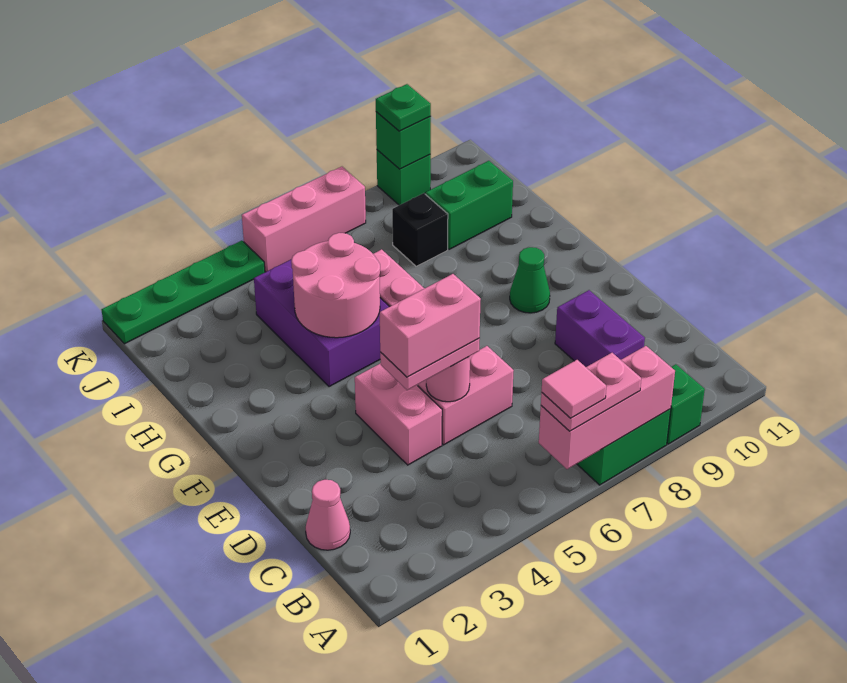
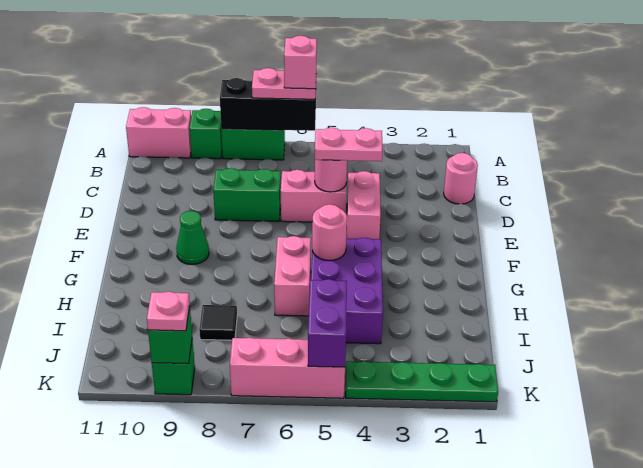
pink 1x3 brick [539,346,675,469] -> black 1x3 brick [220,78,316,131]
pink 1x1 tile [542,360,606,418] -> pink 1x1 brick [284,36,317,89]
pink 1x1 cone [306,480,350,550] -> pink 1x1 round brick [444,153,478,204]
purple 1x2 brick [555,290,645,367] -> purple 1x2 brick moved to [308,279,347,367]
pink 1x2 brick [380,274,481,377] -> pink 1x2 brick moved to [126,107,191,158]
pink 2x2 round brick [291,233,380,338] -> pink 1x1 round brick [312,204,347,261]
black 1x1 brick [392,193,448,266] -> black 1x1 tile [199,305,237,340]
green 1x2 brick [425,161,513,249] -> green 1x2 brick moved to [213,168,281,221]
green 1x1 plate [376,84,431,131] -> pink 1x1 plate [147,291,190,331]

